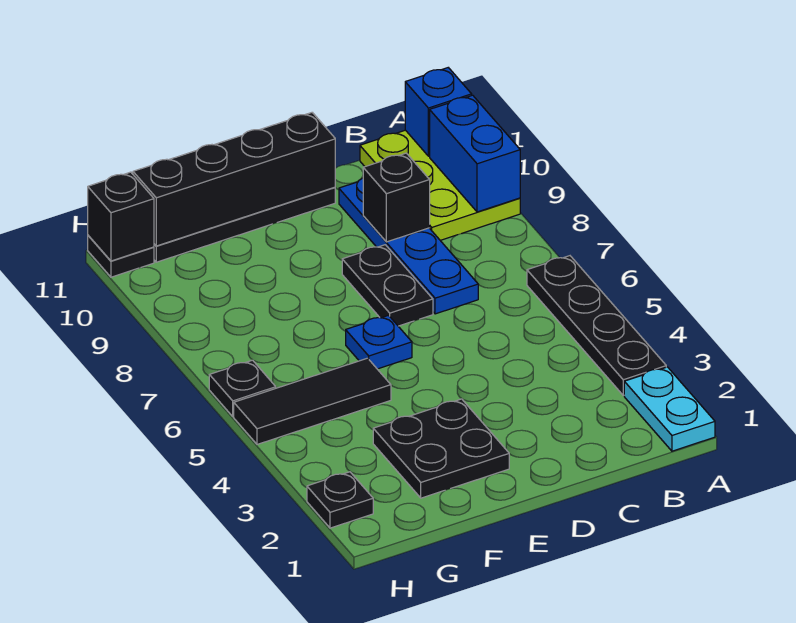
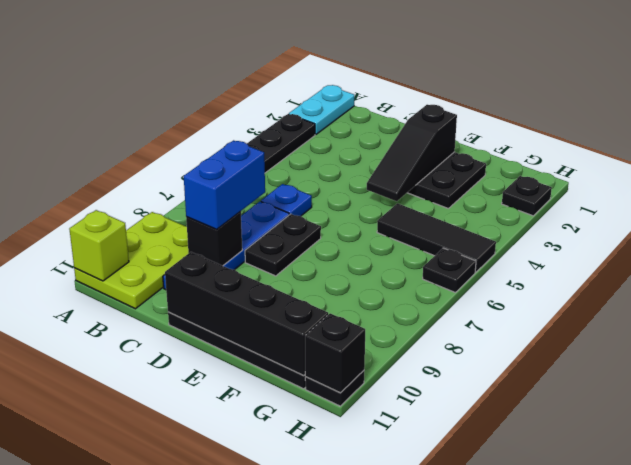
blue 1x2 brick [430,95,520,212] -> blue 1x2 brick moved to [184,140,265,229]
blue 1x1 brick [405,68,472,156] -> lime 1x1 brick [69,210,129,281]
none -> black 1x3 slope [367,105,457,201]
blue 1x1 plate [346,315,412,369] -> blue 1x1 plate moved to [261,184,312,216]

